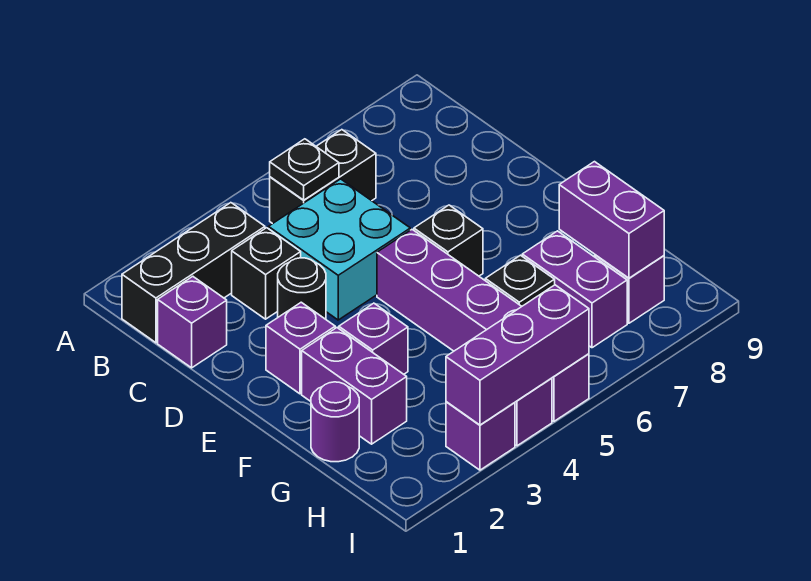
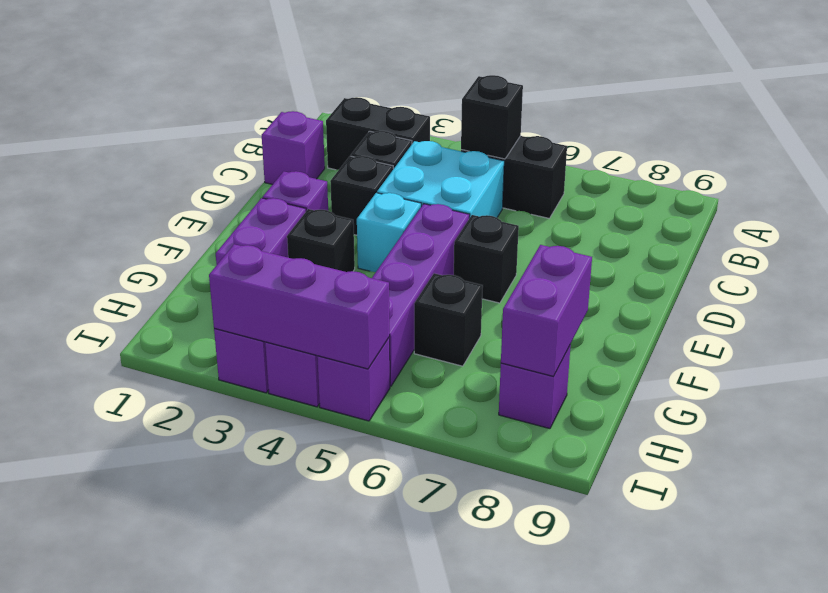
black 1x3 brick [122,203,265,343] -> black 1x2 brick [326,97,430,170]
black 1x1 plate [270,139,339,200] -> black 1x1 brick [461,75,523,159]
black 1x1 round brick [278,258,326,319] -> black 1x1 brick [330,156,393,235]
none -> cyan 1x1 brick [357,193,421,272]
purple 1x1 brick [339,303,408,374] -> black 1x1 brick [287,209,355,272]
purple 1x1 round brick [311,382,359,462] -> none
purple 1x2 brick [522,231,627,348] -> none

